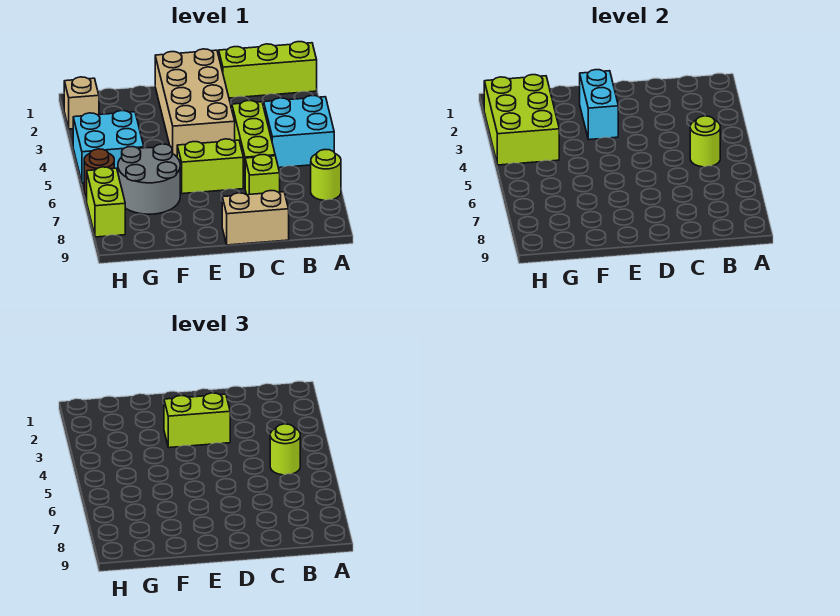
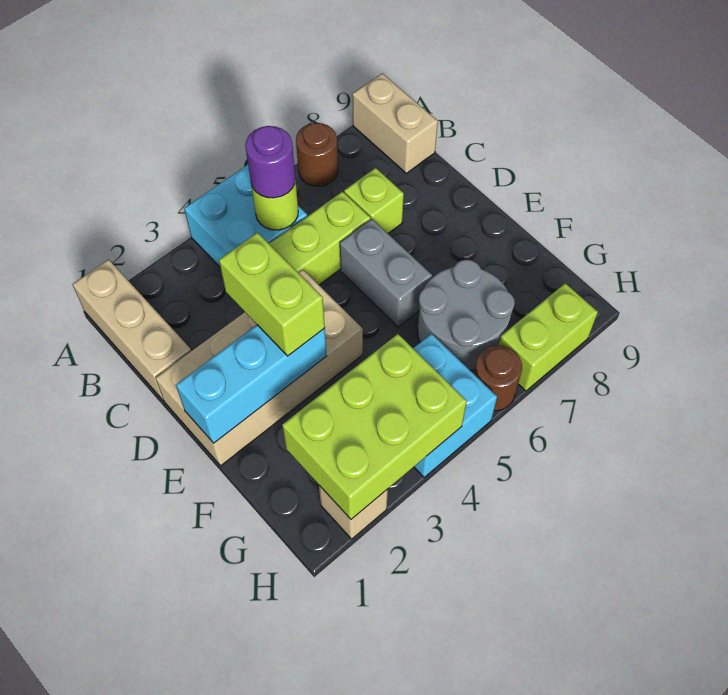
lime 1x3 brick [219,42,317,98] -> tan 1x3 brick [73,259,191,401]
lime 1x1 round brick [311,150,341,200] -> brown 1x1 round brick [296,123,338,186]
lime 1x1 round brick [270,424,300,475] -> purple 1x1 round brick [245,126,295,198]
tan 1x2 brick [222,191,289,245] -> tan 1x2 brick moved to [352,73,438,173]
lime 1x2 brick [177,139,243,194] -> grey 1x2 brick [340,219,432,327]
cyan 1x2 brick [580,70,618,140] -> cyan 1x3 brick [176,325,327,443]

